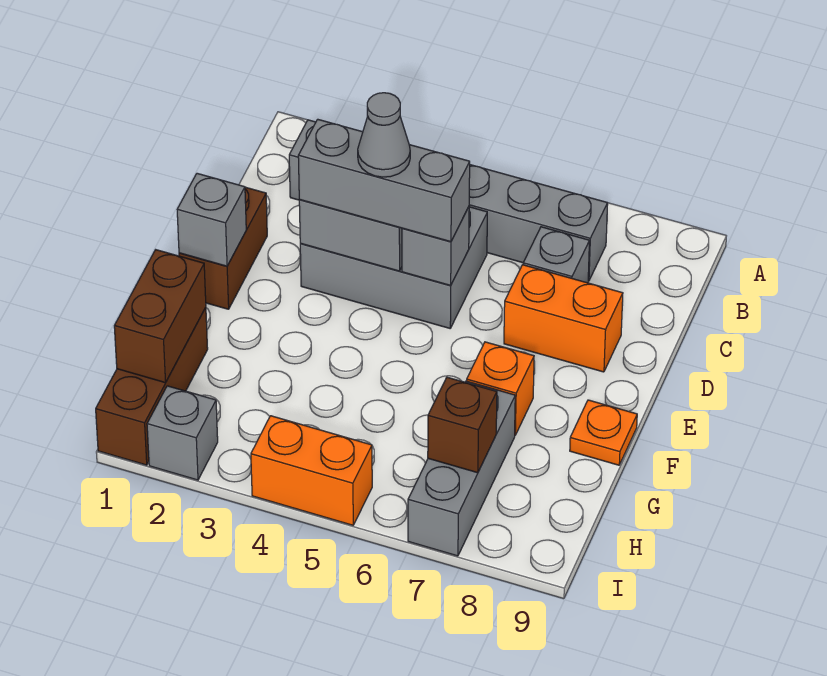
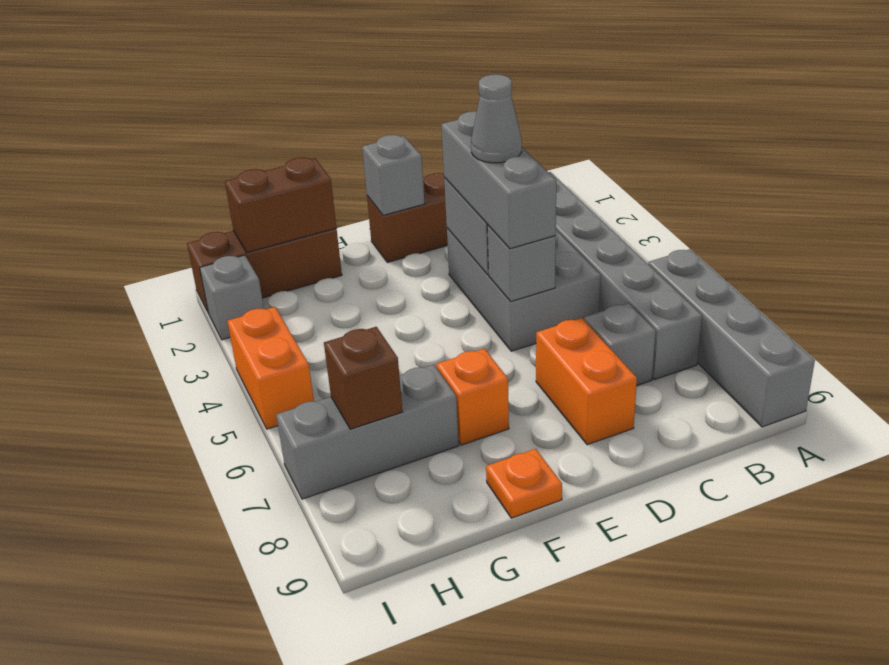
none -> grey 1x4 brick [648,249,815,427]

